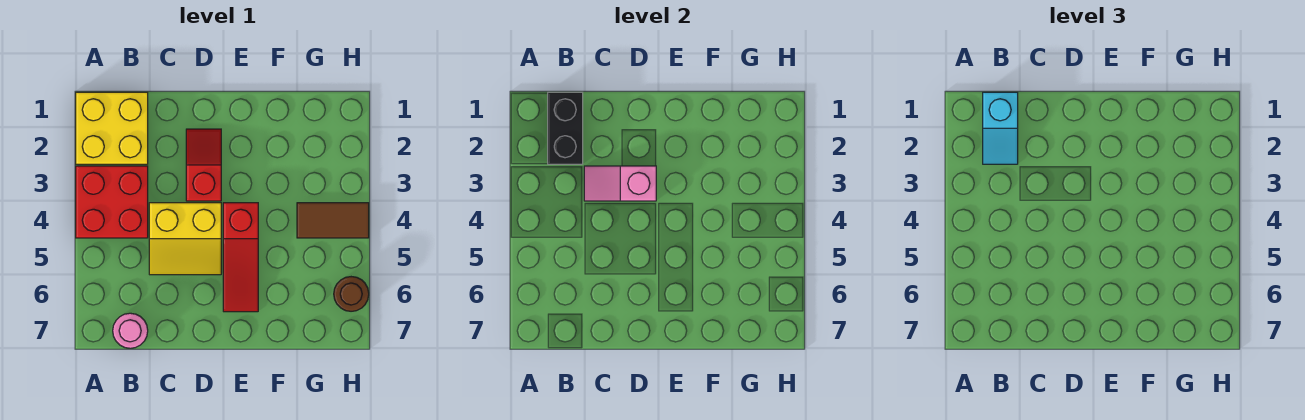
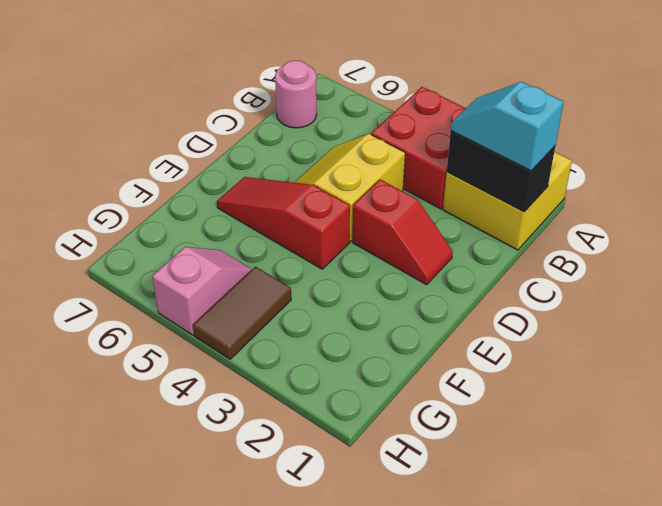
pink 1x2 slope [584,166,656,201] -> pink 1x2 slope moved to [152,247,252,335]
brown 1x1 round brick [334,277,369,311] -> none

